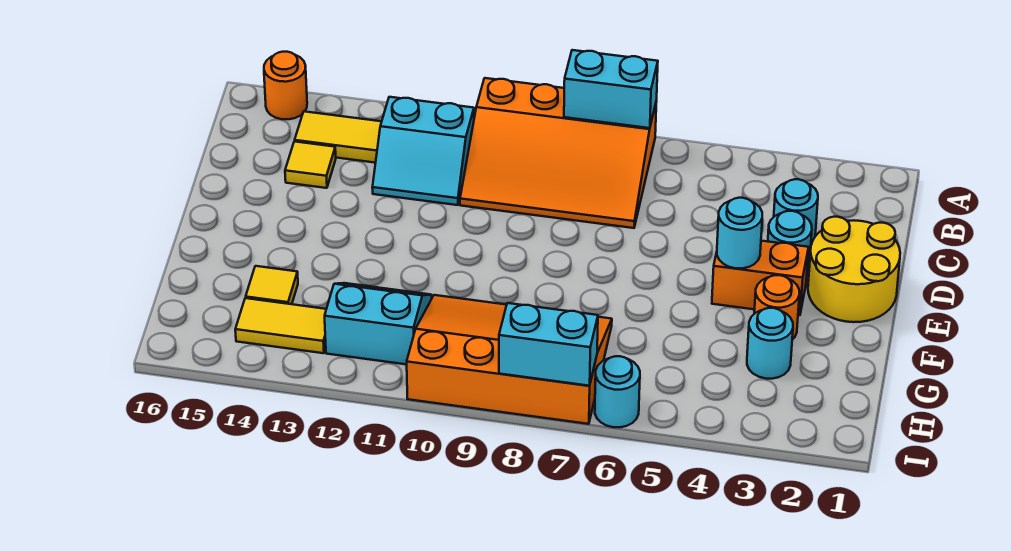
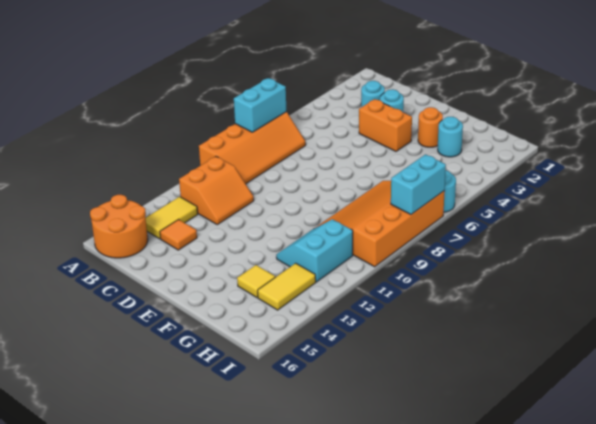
orange 3x4 slope [460,78,657,228] -> orange 2x4 slope [199,112,306,184]
orange 1x1 round brick [264,52,307,119] -> orange 2x2 round brick [90,195,148,258]
cyan 2x2 slope [372,97,474,205] -> orange 2x2 slope [179,156,254,225]
yellow 1x1 tile [285,141,336,188] -> orange 1x1 tile [160,220,197,250]
yellow 2x2 round brick [808,217,900,322] -> none
orange 1x2 brick [712,241,809,315] -> orange 1x2 brick turned to [359,99,412,151]
cyan 1x1 round brick [717,198,762,268] -> none

